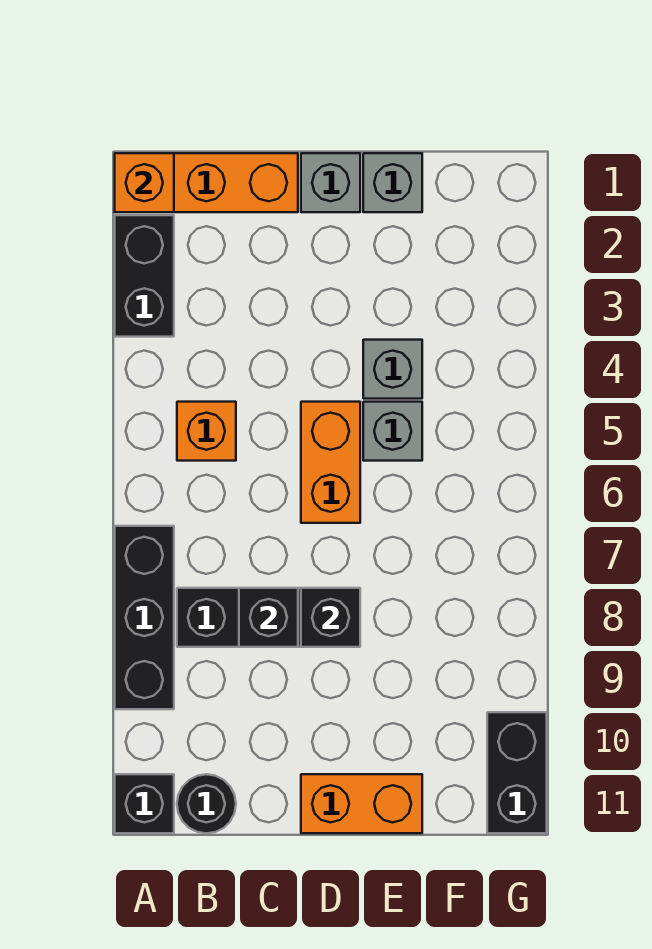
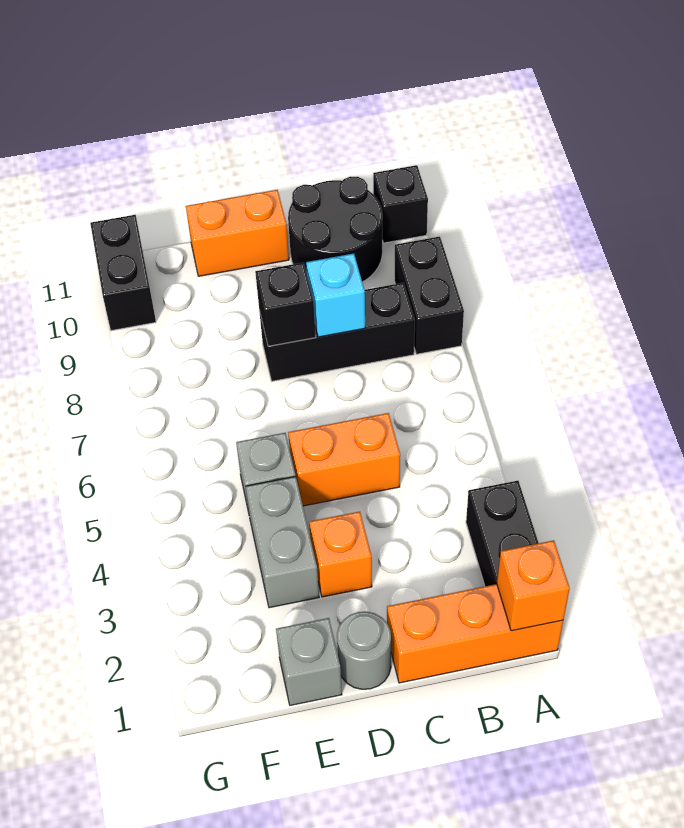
black 1x3 brick [115,526,174,709] -> black 1x2 brick [394,237,464,354]
orange 1x1 brick [177,402,236,461] -> orange 1x1 brick moved to [309,512,372,597]
black 1x1 round brick [177,774,236,833] -> black 2x2 round brick [288,176,382,282]
black 1x1 brick [239,588,298,647] -> cyan 1x1 brick [306,253,365,337]
grey 1x1 brick [301,153,360,212] -> grey 1x1 round brick [337,612,391,689]
orange 1x2 brick [301,402,360,523] -> orange 1x2 brick turned to [288,413,400,506]
grey 1x1 brick [363,340,422,399] -> grey 1x2 brick [246,477,319,608]

